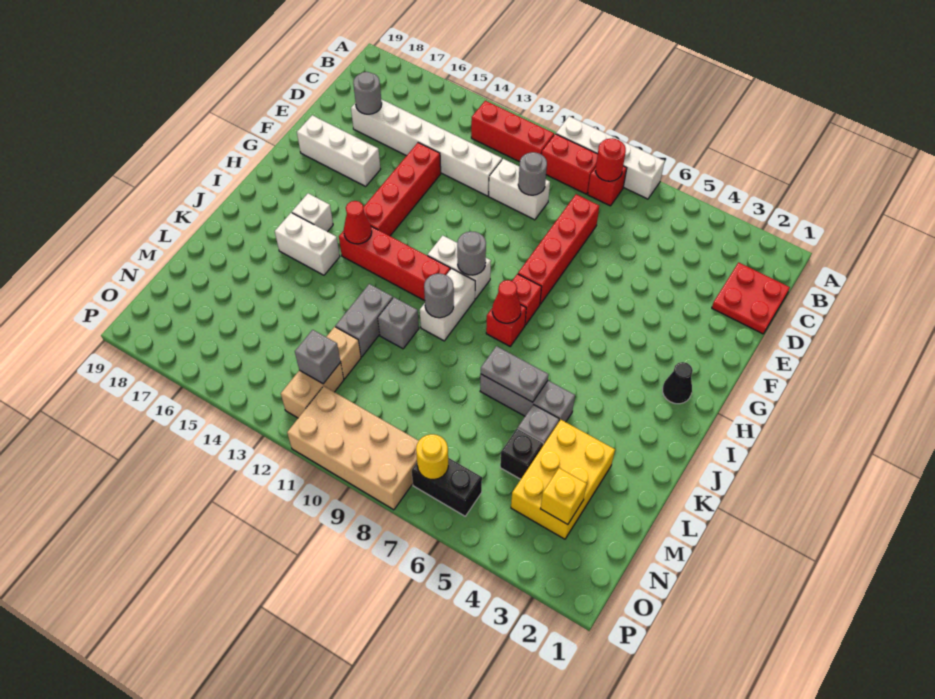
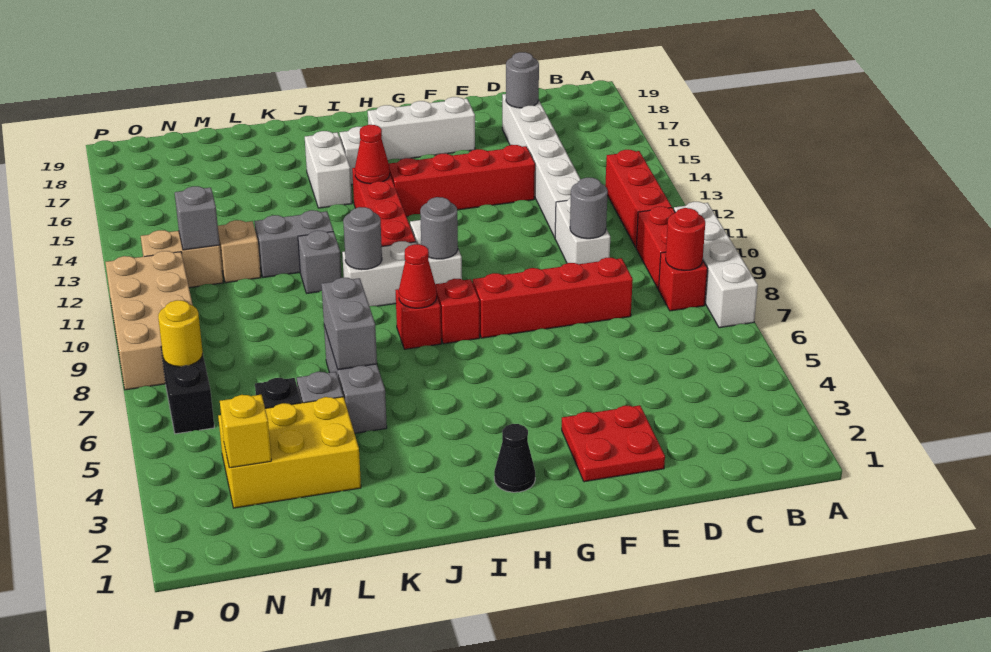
red 2x2 plate [712,262,790,334] -> red 2x2 plate moved to [562,405,665,482]
white 1x3 brick [297,115,380,186] -> white 1x3 brick turned to [368,97,475,160]
grey 1x2 plate [481,346,549,402] -> grey 1x2 brick [321,278,377,370]

